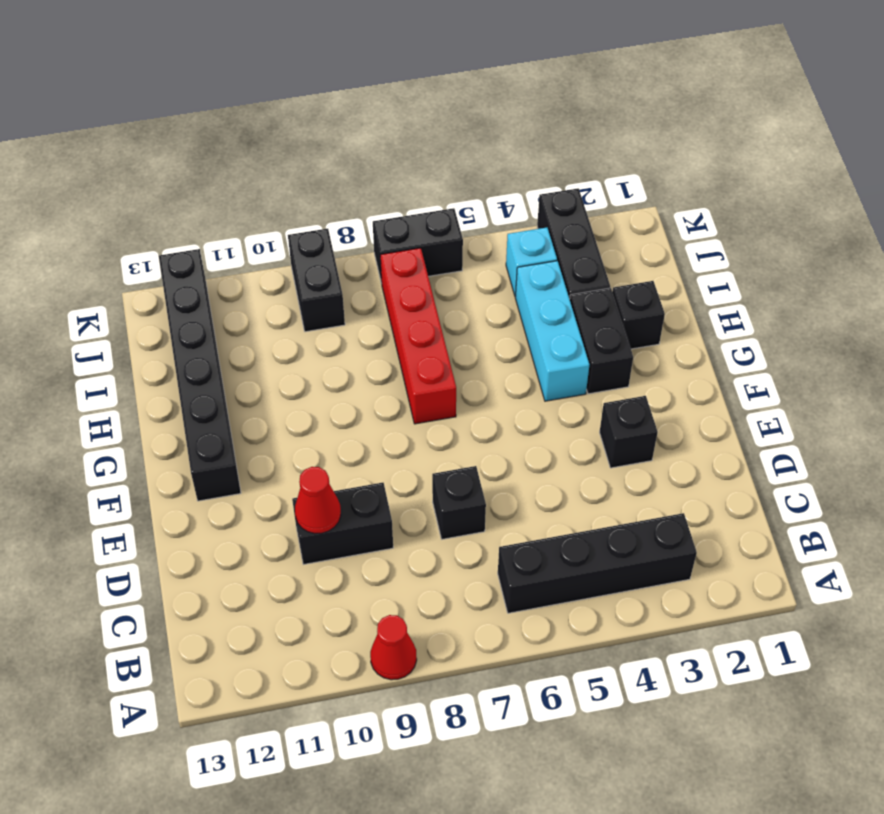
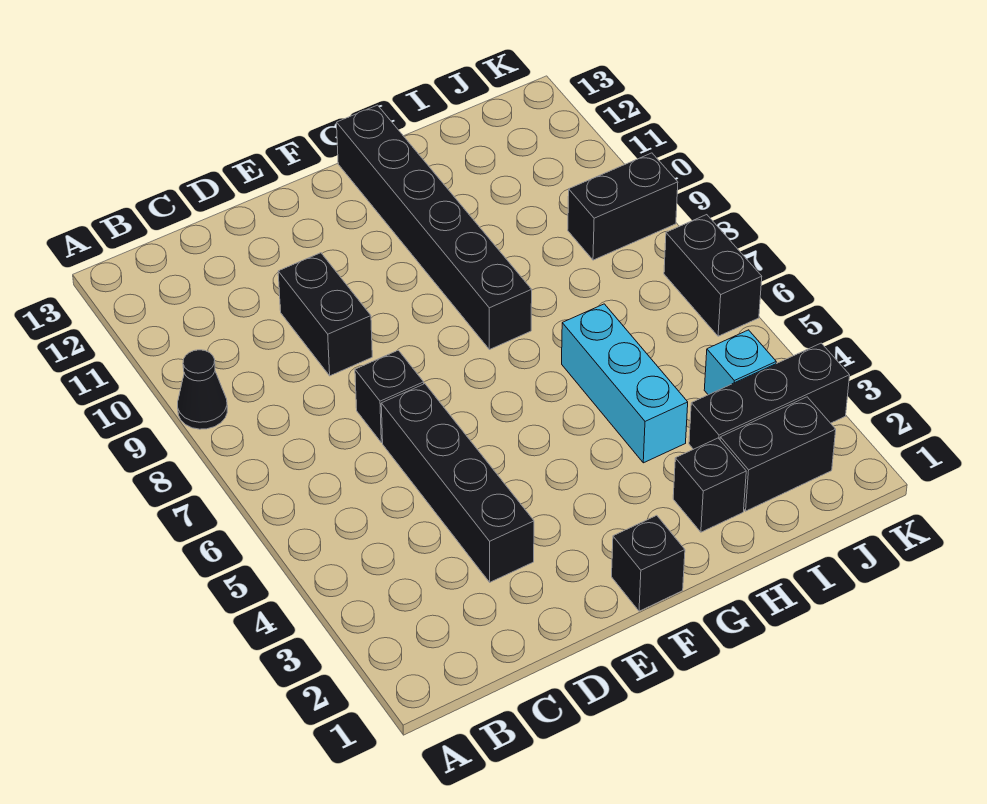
red 1x1 cone [370,615,417,680] -> black 1x1 cone [178,350,227,429]
black 1x4 brick [498,513,697,613] -> black 1x4 brick moved to [381,384,534,582]
red 1x1 cone [295,467,341,533] -> none
black 1x1 brick [600,396,658,468] -> black 1x1 brick moved to [612,515,685,611]
black 1x6 brick [159,249,241,501] -> black 1x6 brick turned to [337,105,532,350]
black 1x2 brick [570,288,633,394] -> black 1x2 brick moved to [720,397,836,511]
cyan 1x3 brick [515,261,589,401] -> cyan 1x3 brick turned to [562,304,688,463]
red 1x4 brick [380,248,456,424] -> none

